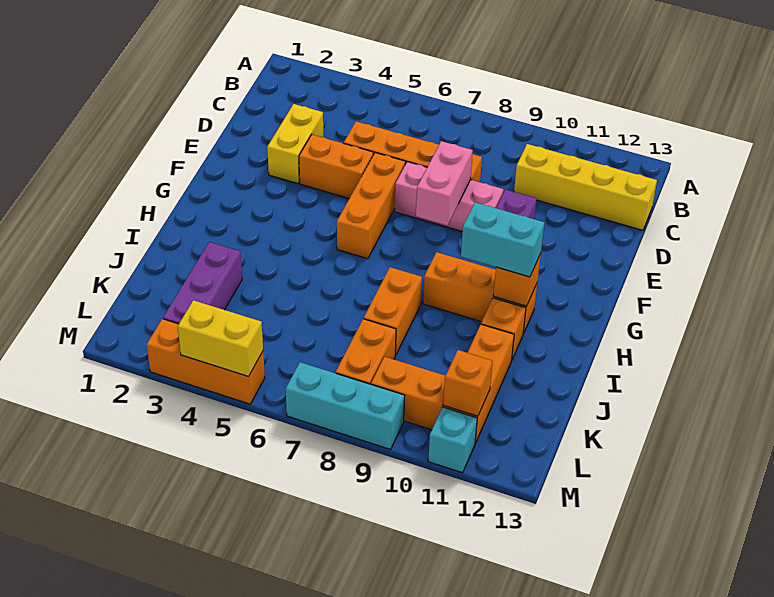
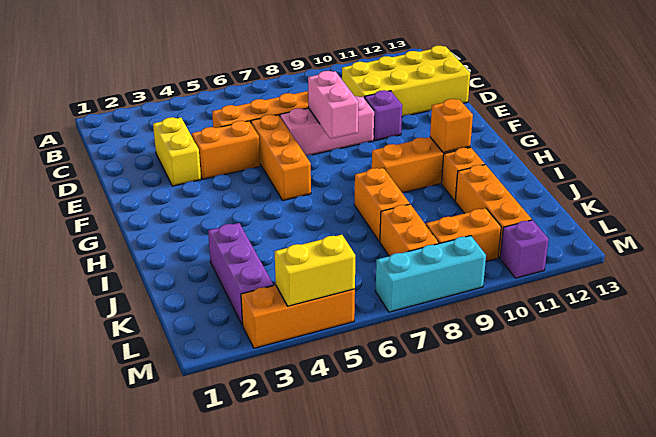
yellow 1x4 brick [514,144,657,230] -> yellow 2x4 brick [342,46,470,116]
cyan 1x2 brick [461,202,544,277] -> none
orange 1x1 brick [443,350,493,416] -> none
cyan 1x1 brick [428,407,477,473] -> purple 1x1 brick [500,220,549,278]

